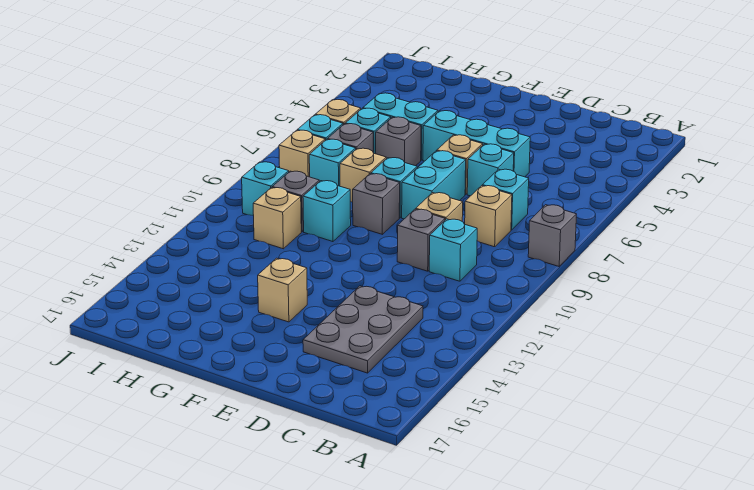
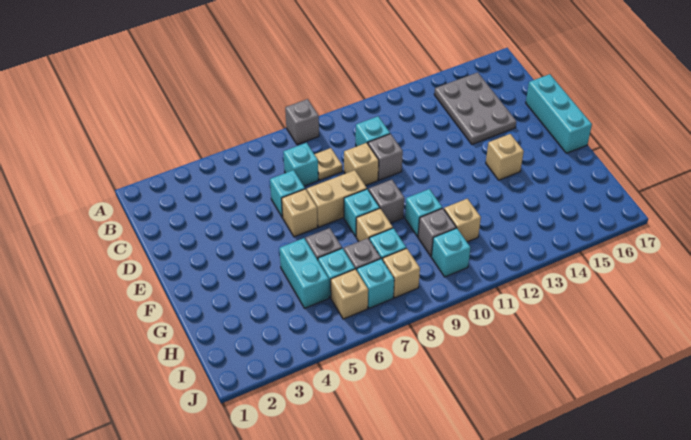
tan 1x1 brick [465,186,512,247] -> tan 1x1 plate [314,148,342,180]
grey 2x3 plate [303,286,423,373] -> grey 2x3 plate turned to [434,72,516,144]
cyan 1x3 brick [423,111,530,177] -> cyan 1x3 brick moved to [526,74,592,153]
cyan 1x2 brick [402,151,466,219] -> tan 1x2 brick [307,170,367,227]

